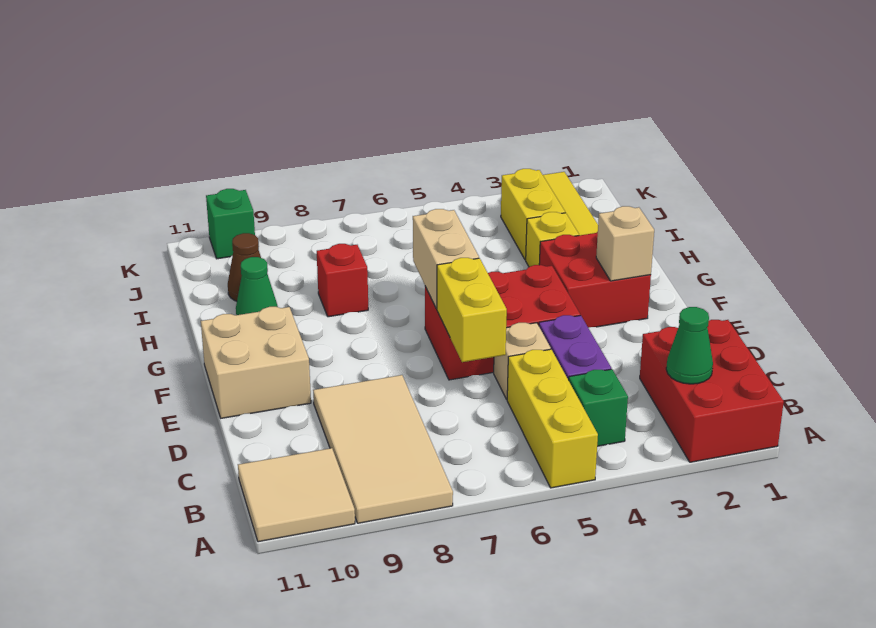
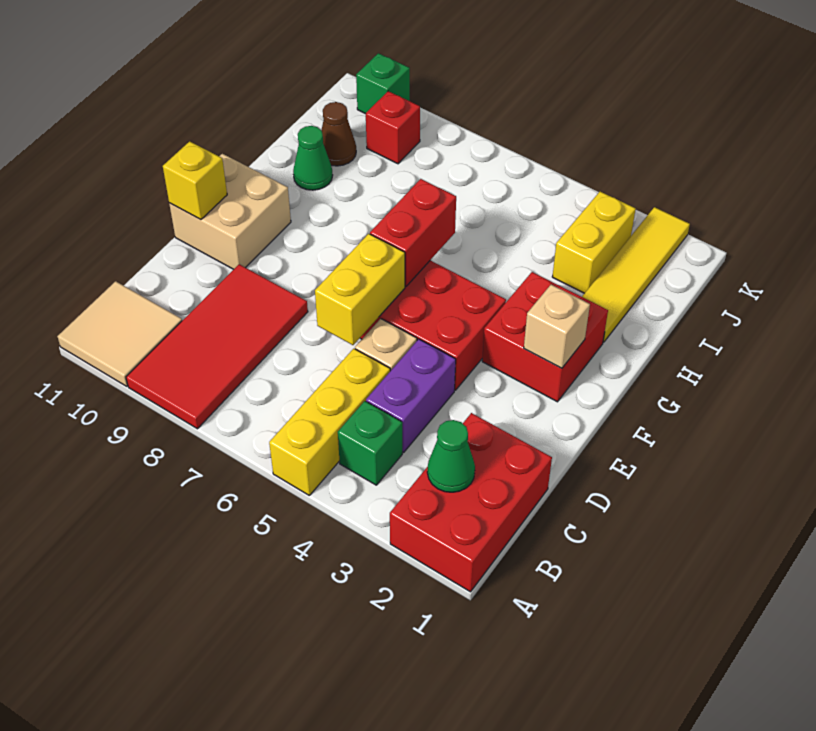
tan 2x4 tile [313,375,453,523] -> red 2x4 tile [126,264,308,429]
tan 1x2 brick [413,209,479,309] -> red 1x2 brick [370,179,456,286]
yellow 1x1 brick [526,212,579,267] -> yellow 1x1 brick moved to [163,141,227,220]
red 1x1 brick [317,244,368,317] -> red 1x1 brick moved to [366,91,420,164]

